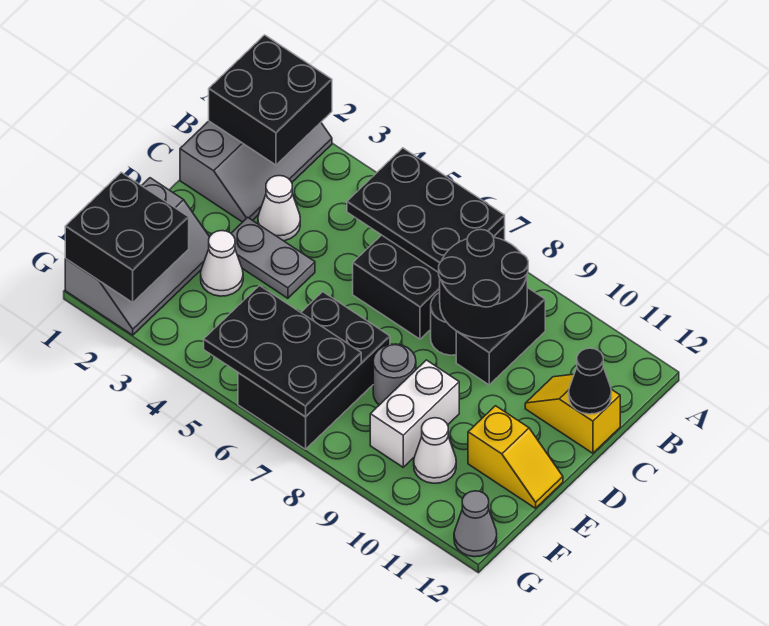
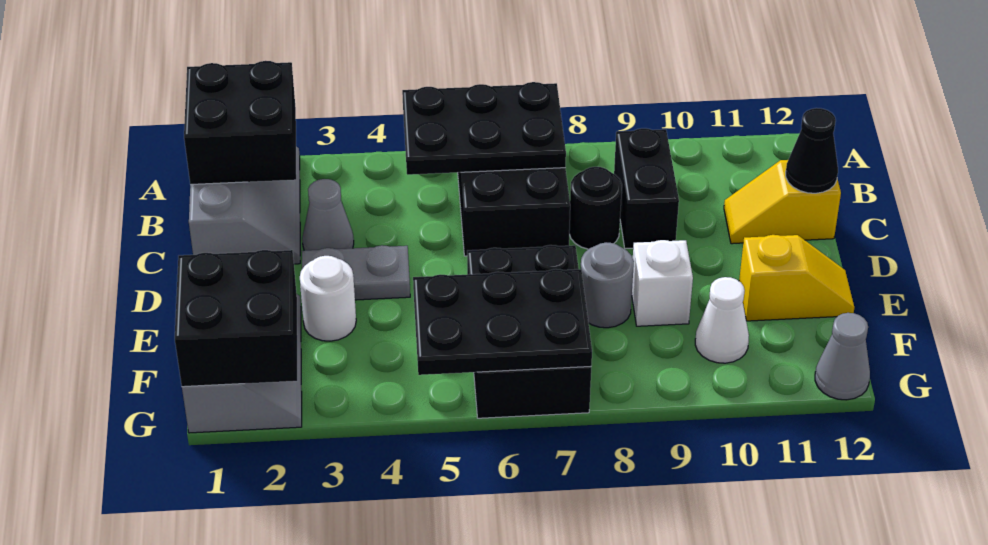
black 2x2 round brick [439,230,528,338] -> none
white 1x1 cone [258,176,300,241] -> grey 1x1 cone [302,179,354,250]
white 1x1 cone [201,231,243,296] -> white 1x1 round brick [300,256,356,341]
white 1x2 brick [370,360,459,467] -> white 1x1 brick [632,240,693,326]

